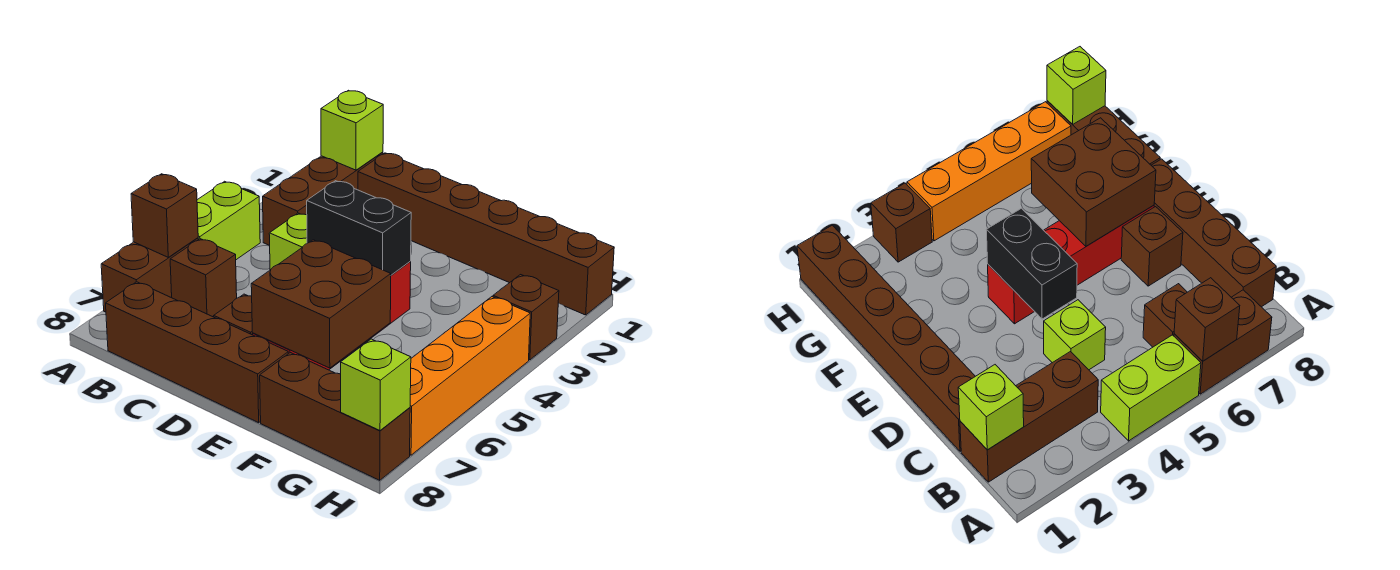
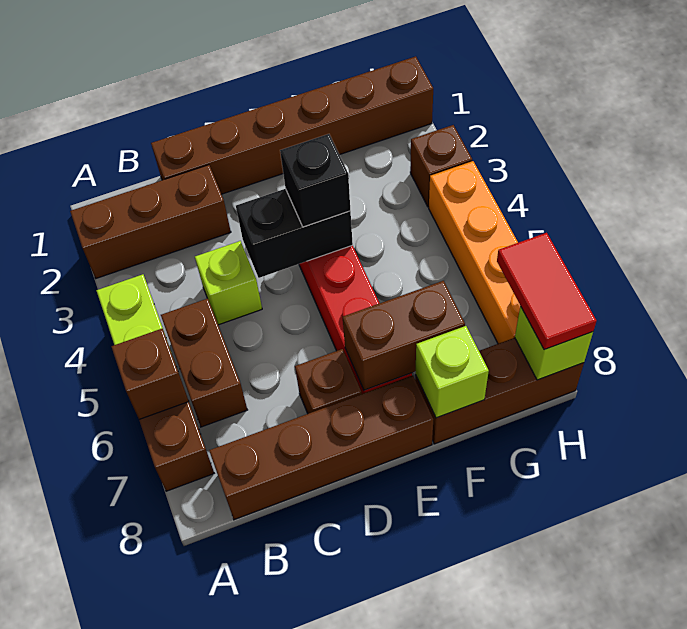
brown 1x3 brick [263,152,383,246] -> brown 1x3 brick turned to [70,165,231,278]
lime 1x1 brick [321,90,383,170] -> lime 1x1 brick moved to [415,326,489,418]
brown 1x1 brick [170,239,237,317] -> brown 1x2 brick [161,298,247,427]
none -> black 1x1 brick [280,134,350,227]
brown 2x2 brick [251,240,391,368] -> brown 1x2 brick [343,281,465,390]
none -> red 1x2 tile [497,233,596,350]

